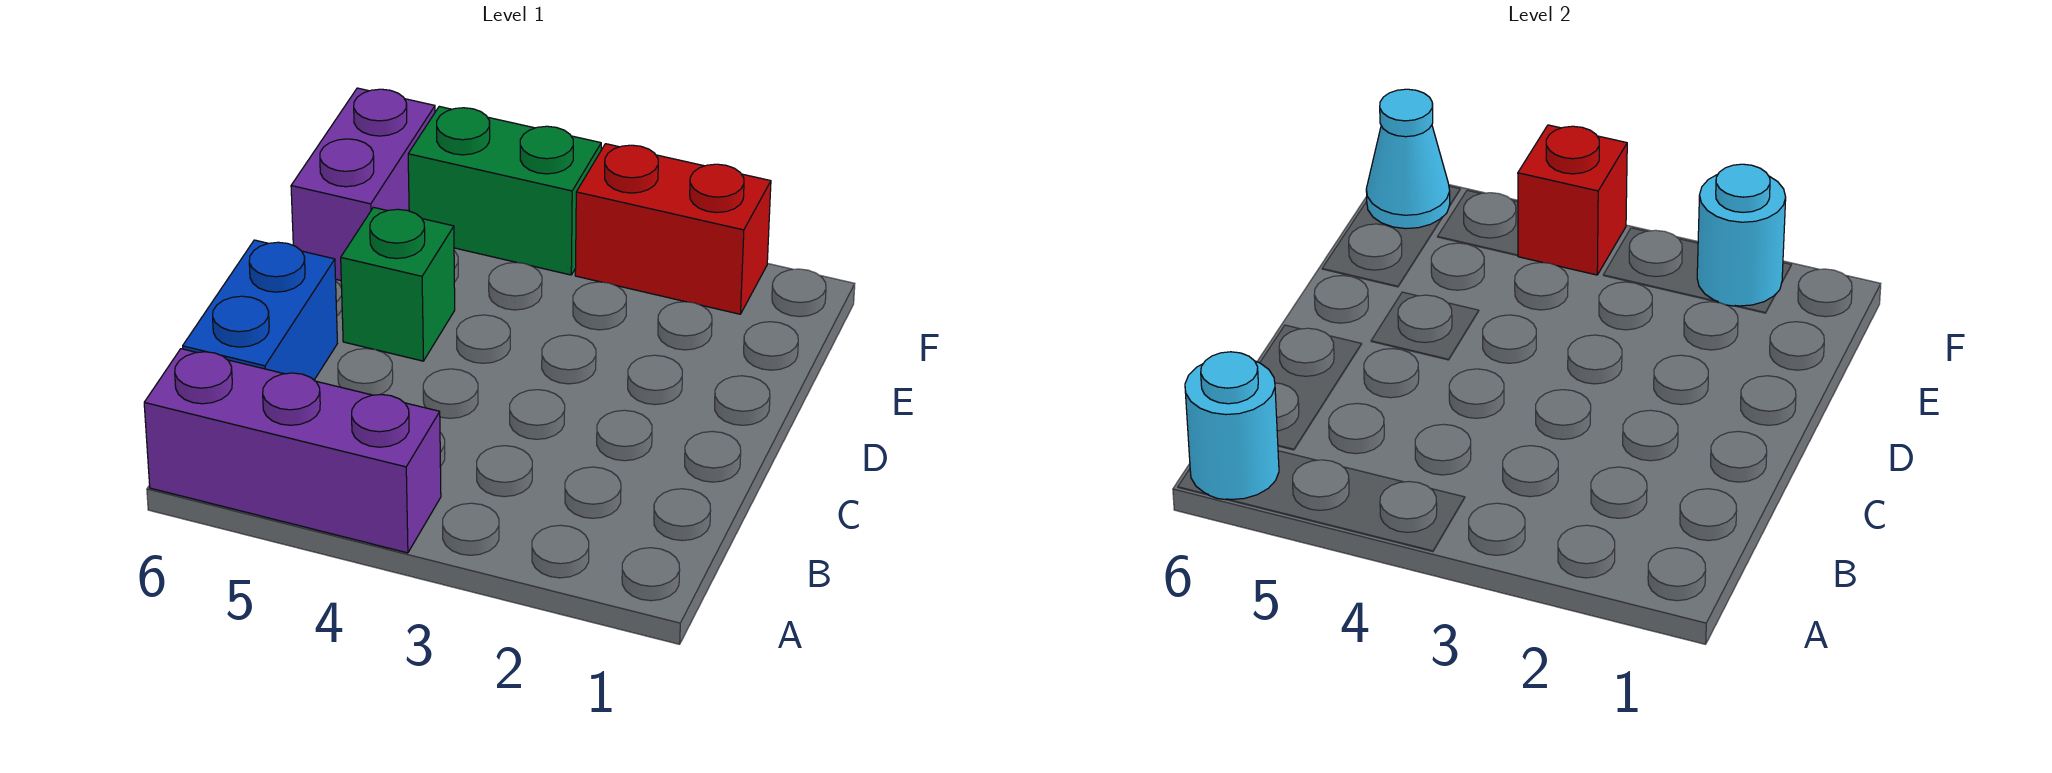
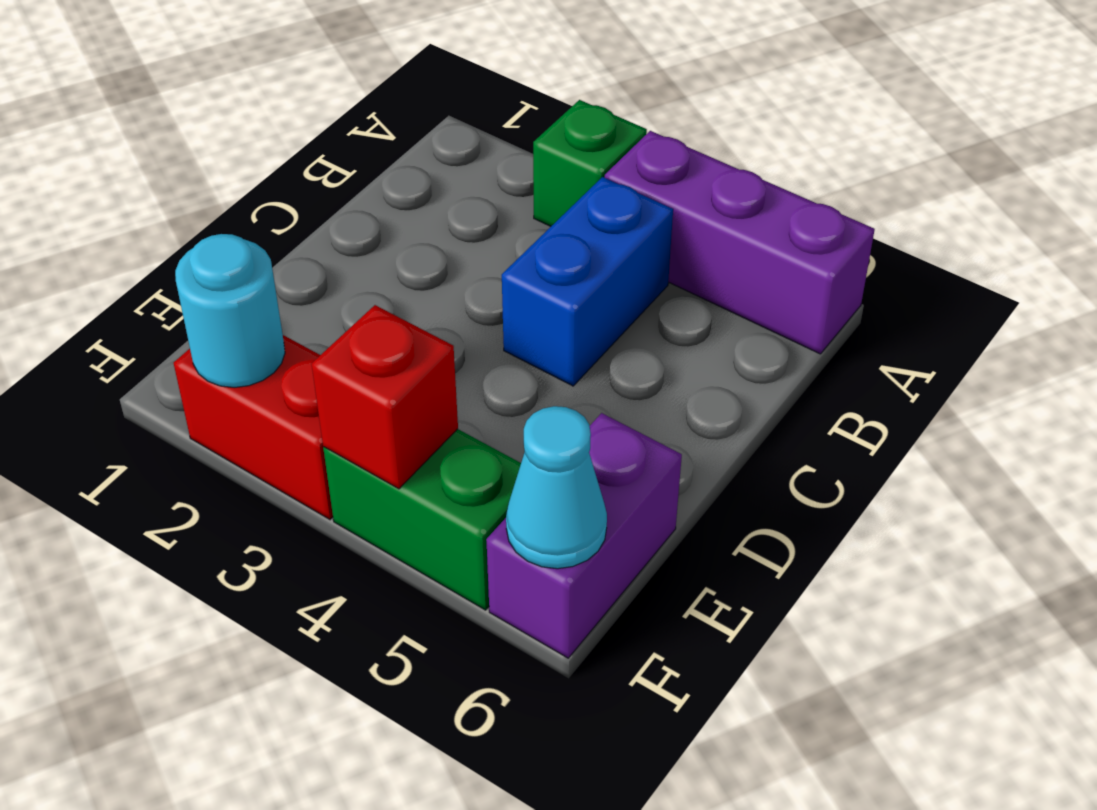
cyan 1x1 round brick [1185,352,1279,500] -> none
blue 1x2 brick [183,240,337,380] -> blue 1x2 brick moved to [502,177,673,386]
green 1x1 brick [341,207,455,361] -> green 1x1 brick moved to [533,100,647,226]

